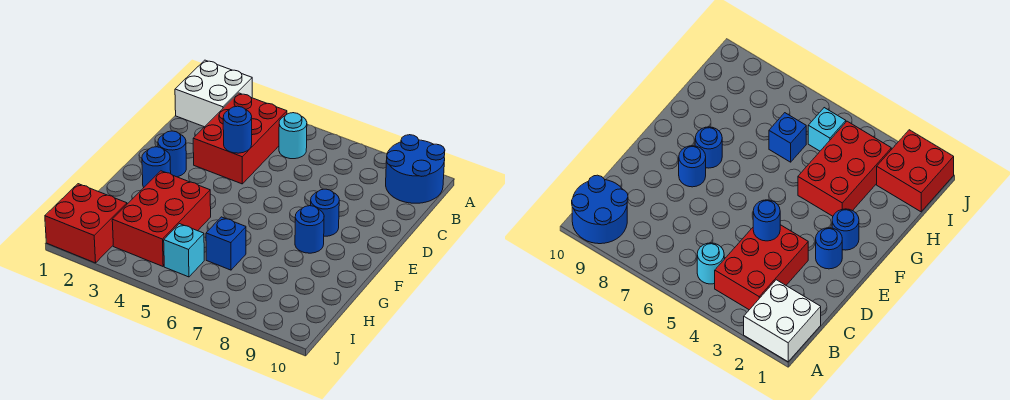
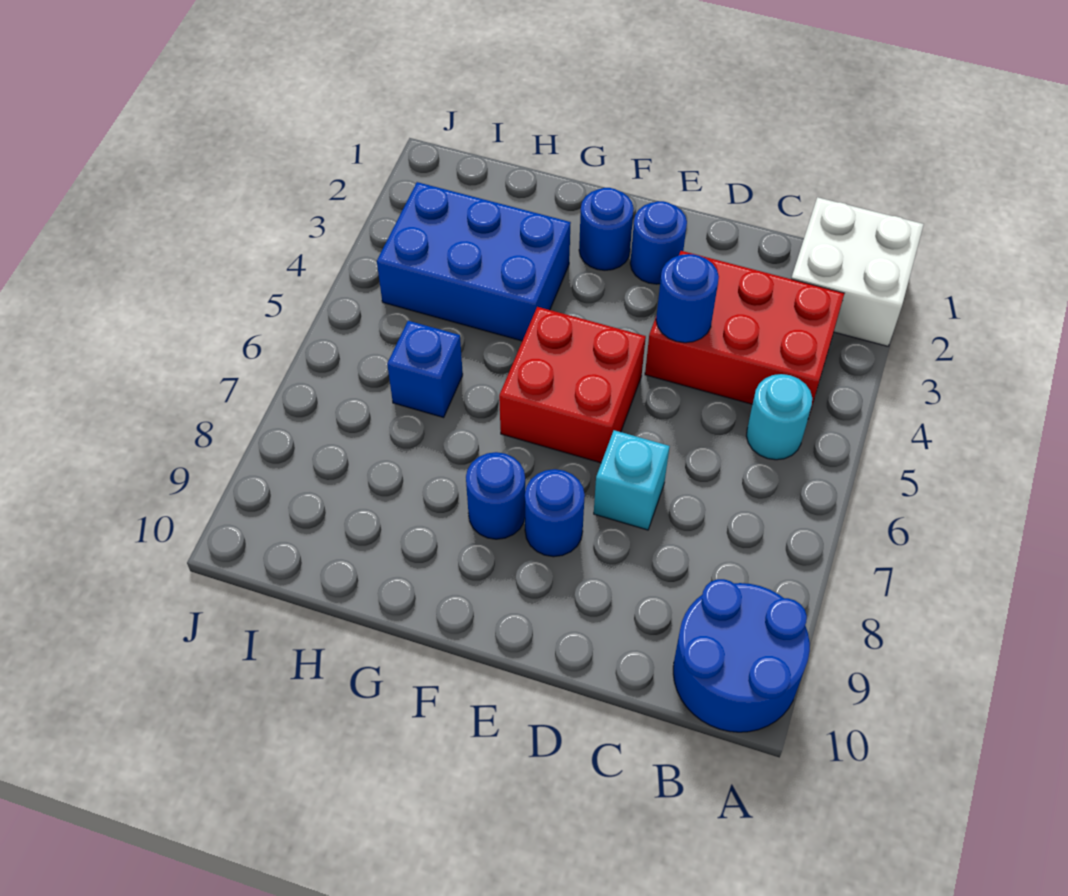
red 2x3 brick [112,171,211,266] -> blue 2x3 brick [377,182,571,341]
red 2x2 brick [45,184,127,263] -> red 2x2 brick moved to [499,307,646,463]
cyan 1x1 brick [164,224,204,277] -> cyan 1x1 brick moved to [594,430,670,530]

